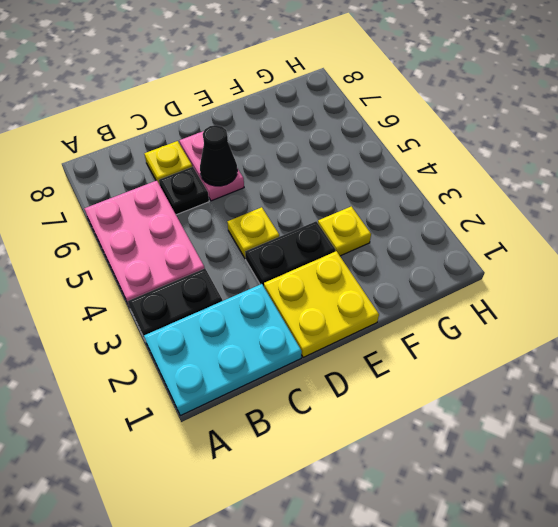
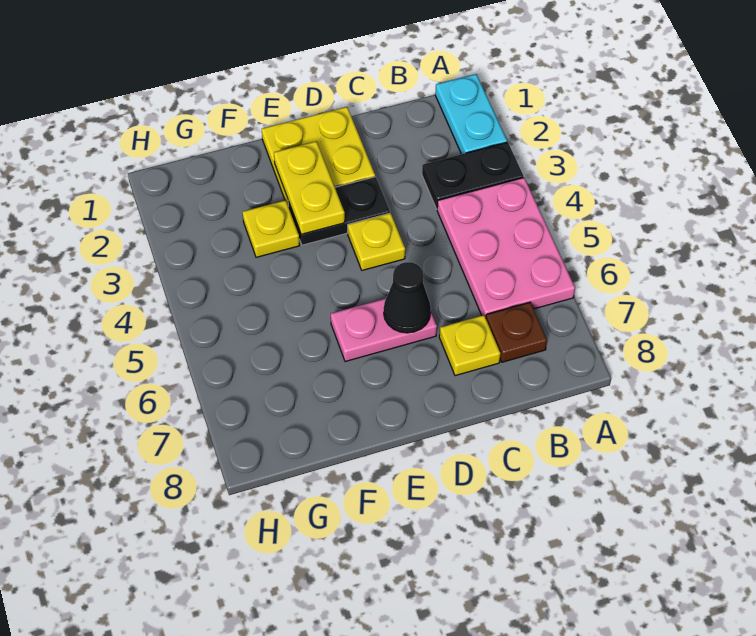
cyan 2x3 plate [144,284,302,416] -> cyan 1x2 plate [435,74,507,154]
none -> brown 1x1 plate [486,302,547,362]
black 1x1 plate [159,167,209,215] -> none
pink 1x2 plate [180,131,244,201] -> pink 1x2 plate turned to [331,299,437,362]
none -> yellow 1x2 plate [274,141,345,234]

